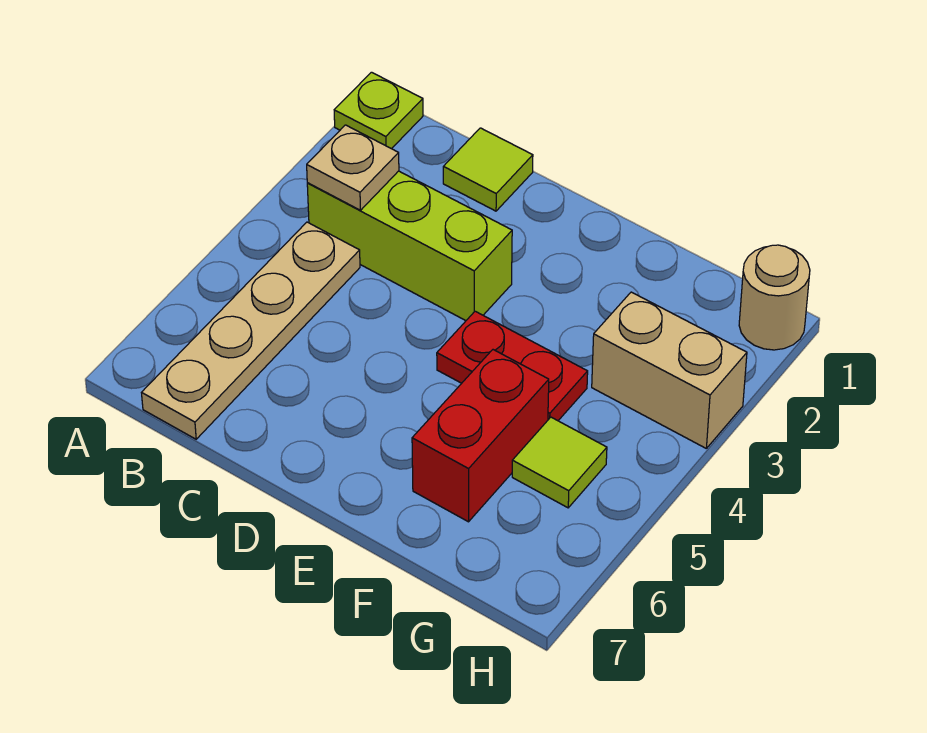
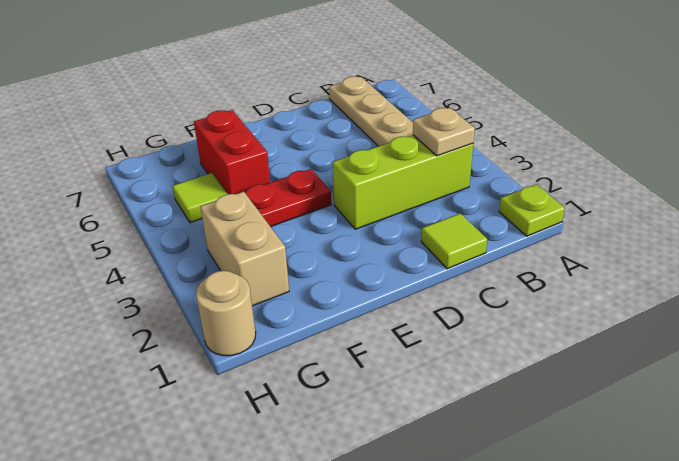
tan 1x2 brick [592,292,747,448] -> tan 1x2 brick turned to [200,192,289,306]

